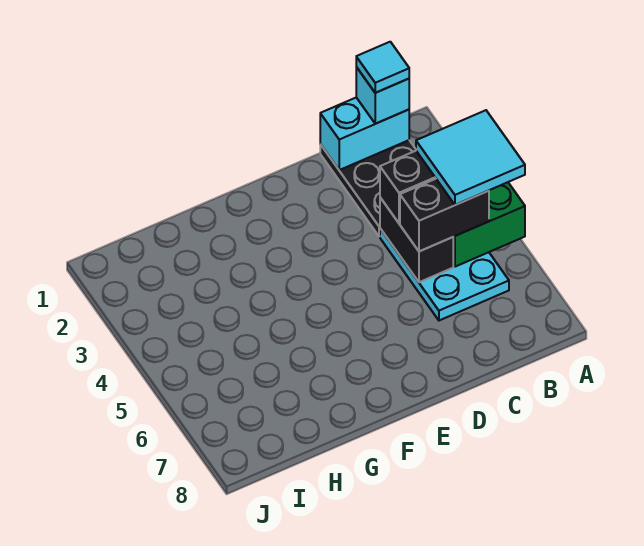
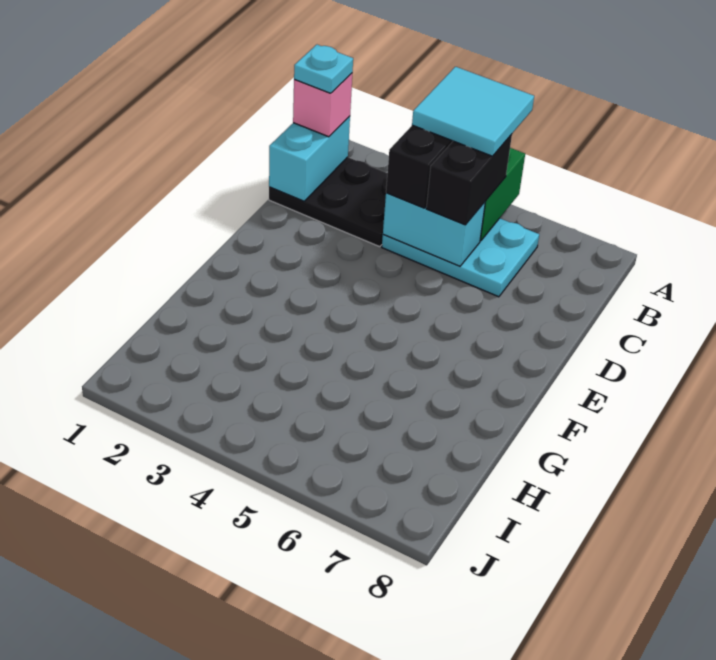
cyan 1x1 brick [356,67,409,124] -> pink 1x1 brick [293,73,352,137]
cyan 1x1 tile [356,42,409,93] -> cyan 1x1 plate [294,45,353,93]
black 1x2 brick [380,198,453,282] -> cyan 1x2 brick [383,193,485,266]

